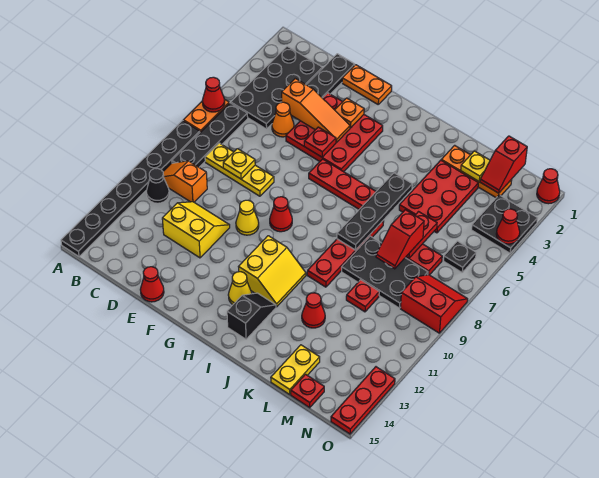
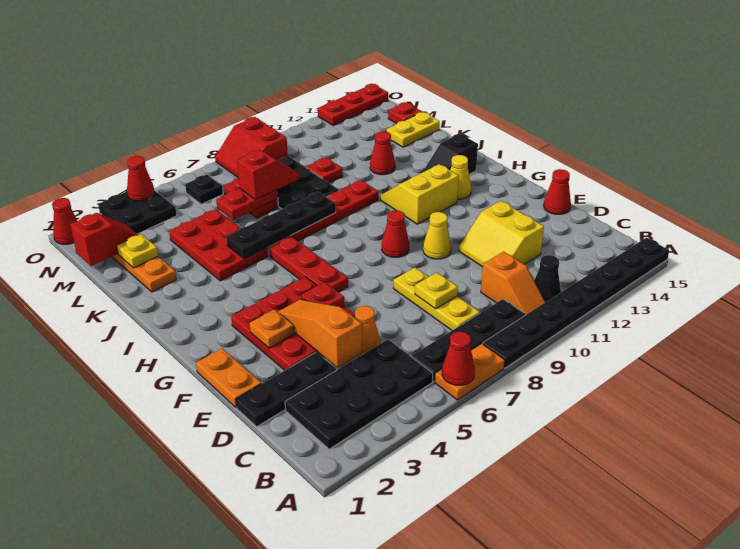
red 2x3 plate [399,160,478,233] -> red 2x3 plate turned to [169,209,268,281]

